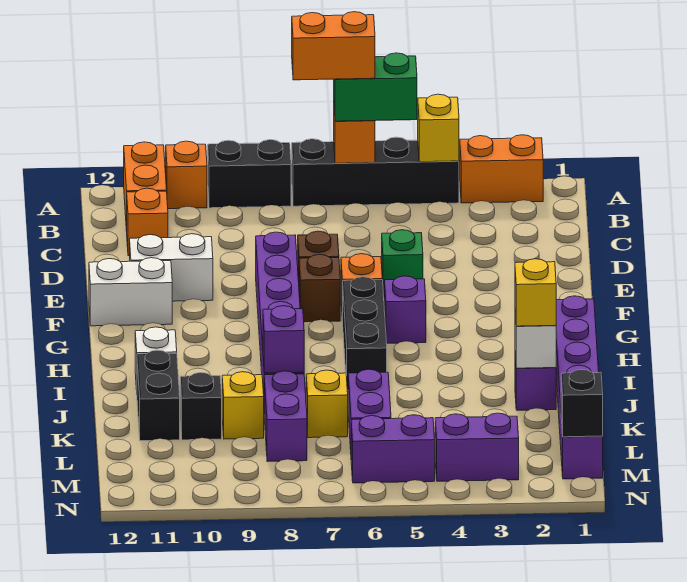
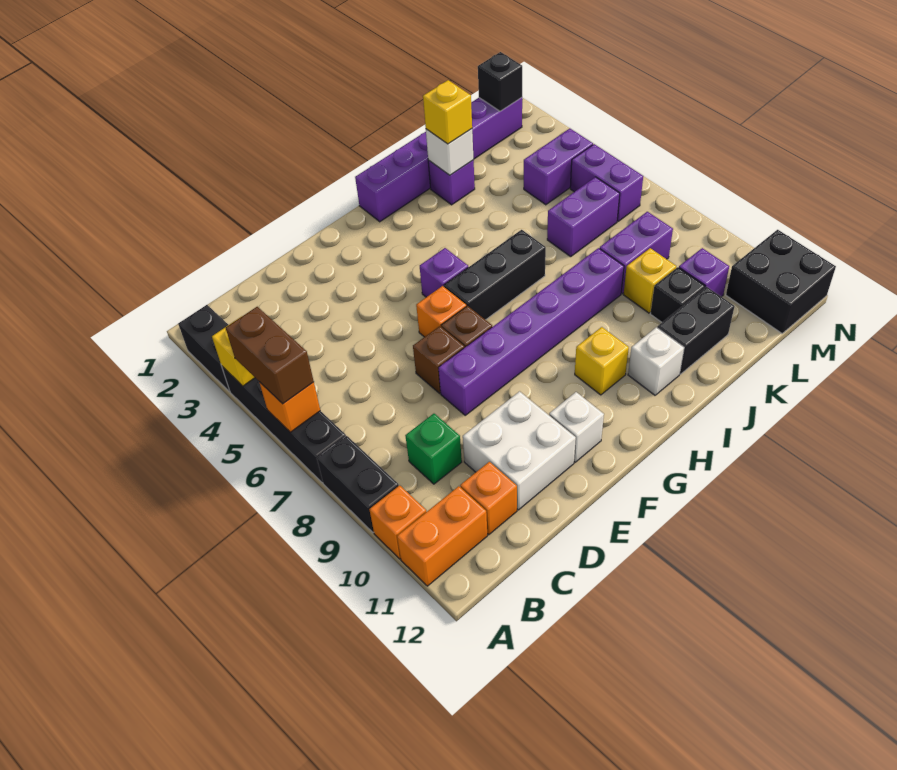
orange 1x2 brick [460,135,543,203] -> black 1x2 brick [178,305,230,392]
green 1x2 brick [334,53,417,121] -> brown 1x2 brick [226,307,314,404]
orange 1x2 brick [292,12,375,80] -> none
green 1x1 brick [382,230,423,297] -> green 1x1 brick moved to [405,414,462,484]
white 1x2 brick [130,234,213,301] -> white 2x2 brick [463,391,576,510]
white 1x2 brick [89,258,172,326] -> white 1x1 brick [549,392,604,462]
purple 1x1 brick [263,306,304,373] -> purple 1x1 brick moved to [679,248,729,297]
yellow 1x1 brick [306,370,348,438] -> yellow 1x1 brick moved to [575,327,629,395]
purple 1x2 brick [435,413,519,481] -> purple 1x2 brick turned to [524,129,593,205]
none -> black 2x2 brick [726,230,836,333]

